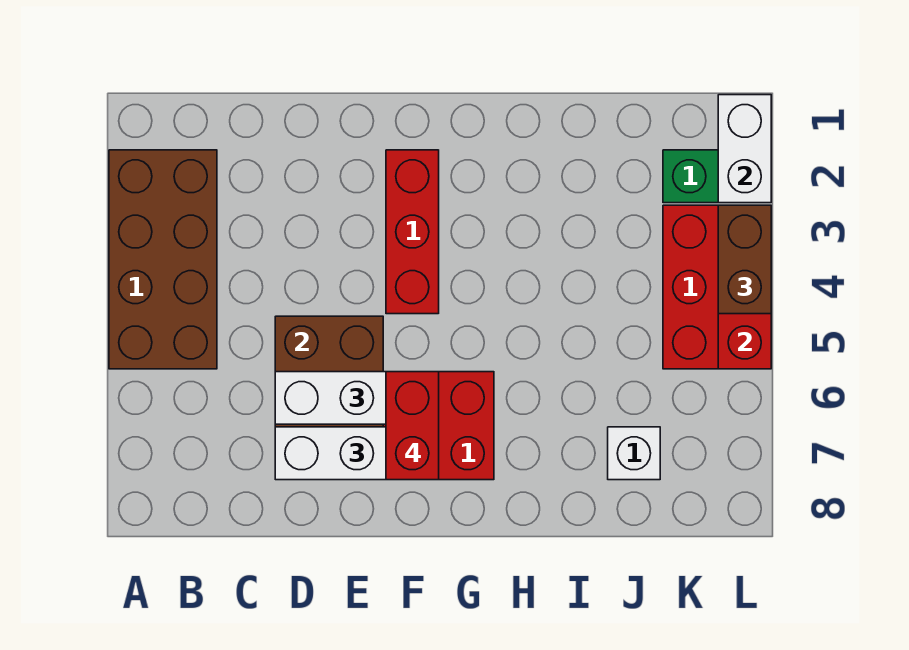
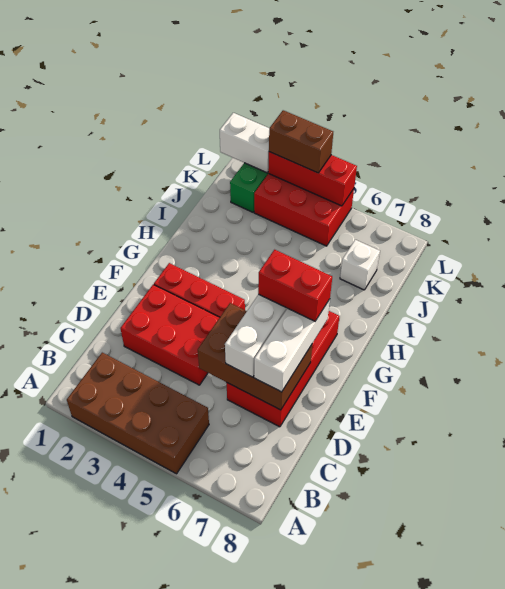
none -> red 2x3 brick [120,285,220,385]

